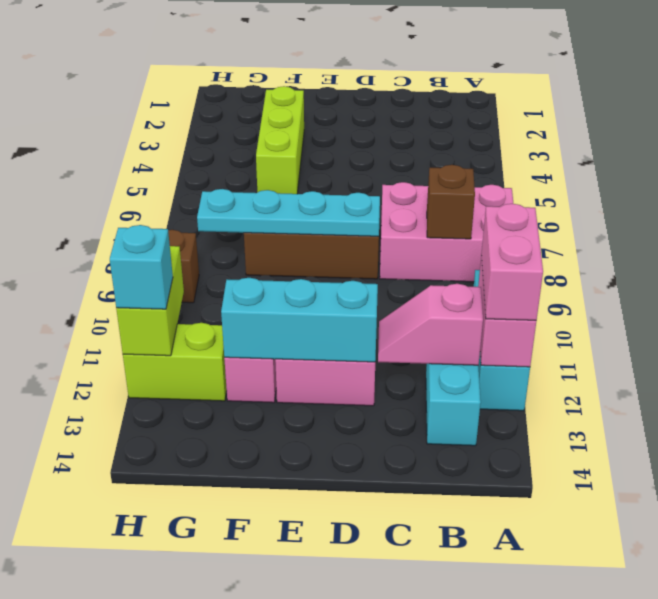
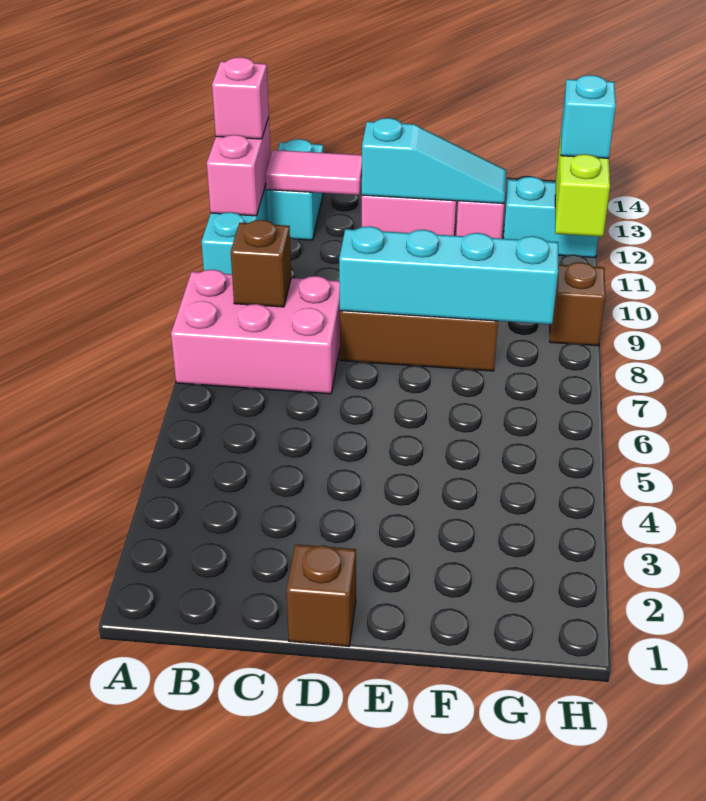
pink 1x2 brick [481,204,543,320] -> pink 1x1 brick [212,57,269,139]
pink 1x2 slope [378,284,483,365] -> pink 1x2 tile [266,150,362,195]
none -> brown 1x1 brick [287,544,356,646]
cyan 1x4 plate [197,189,380,236] -> cyan 1x4 brick [339,226,558,324]
cyan 1x3 brick [221,278,378,362] -> cyan 1x3 slope [362,118,506,204]
lime 1x3 brick [256,86,304,194] -> none
lime 1x2 brick [123,323,227,401] -> cyan 1x2 brick [503,177,599,258]

